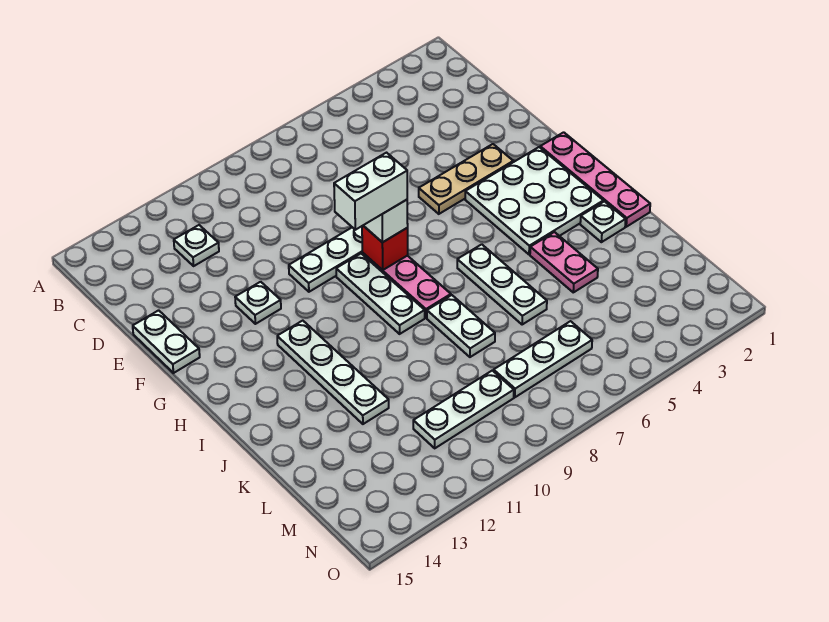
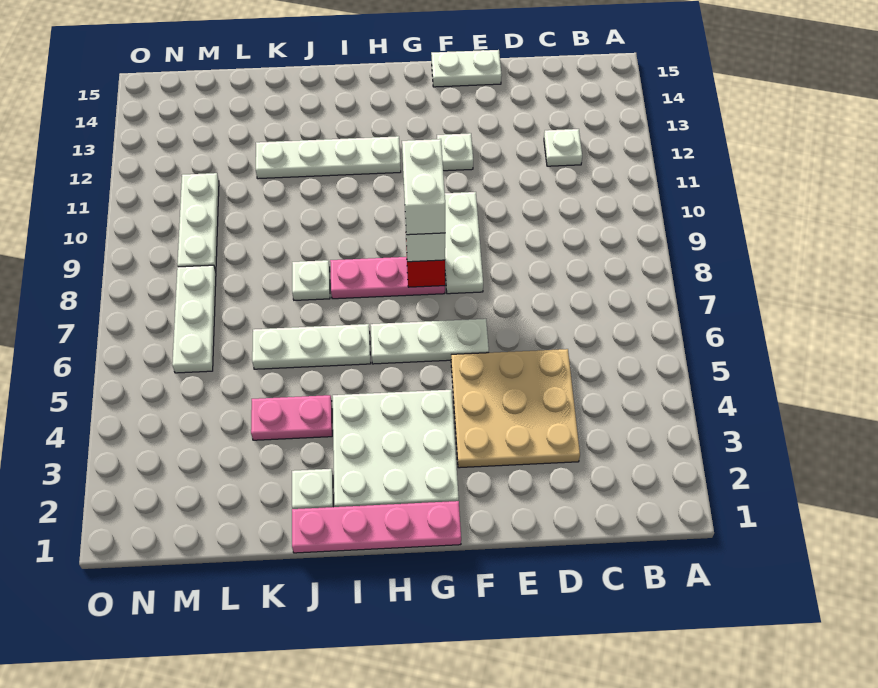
tan 1x3 plate [419,144,513,214] -> tan 3x3 plate [451,349,580,468]
white 1x3 plate [336,254,425,334] -> white 1x3 plate moved to [371,319,489,364]
white 1x2 plate [427,295,495,357] -> white 1x1 plate [292,260,330,300]

